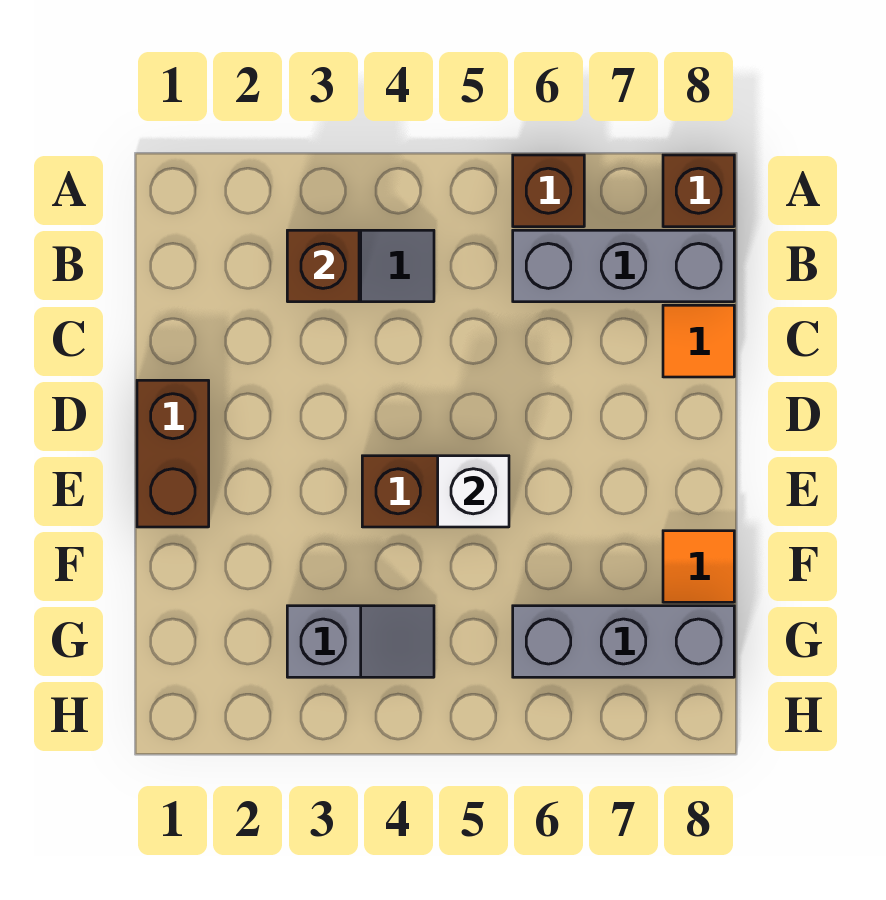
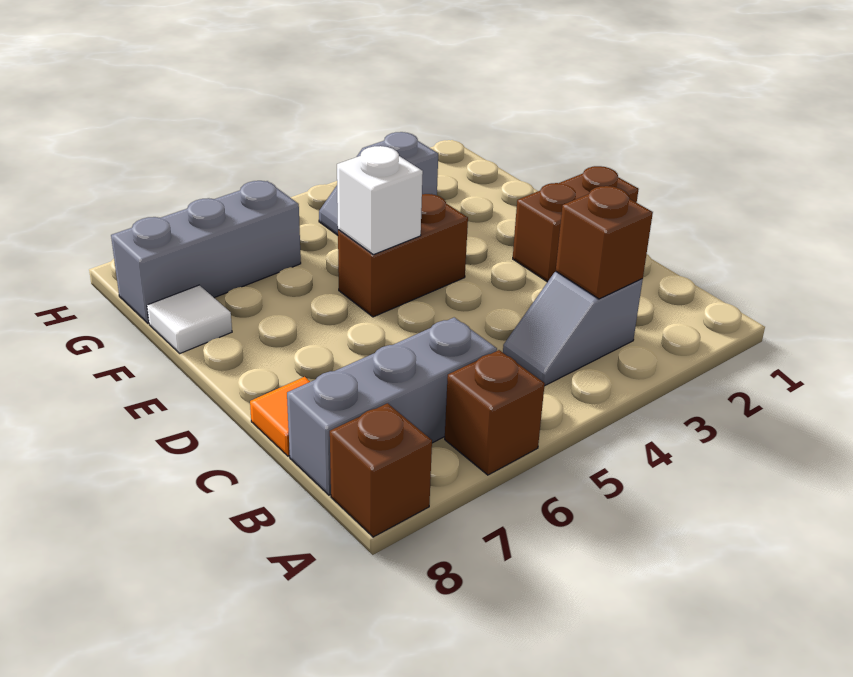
brown 1x2 brick [137,380,209,527] -> brown 1x2 brick turned to [513,166,639,282]
orange 1x1 tile [663,531,734,602] -> white 1x1 tile [147,285,232,353]

